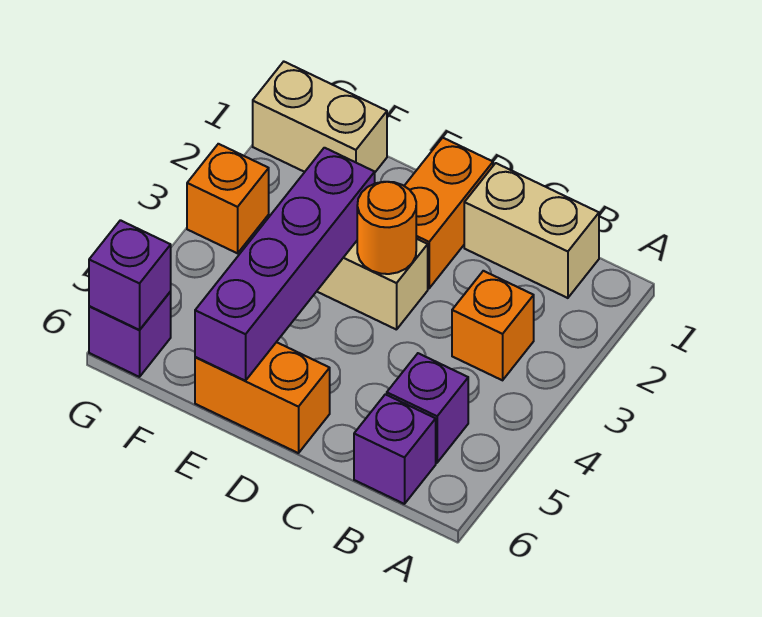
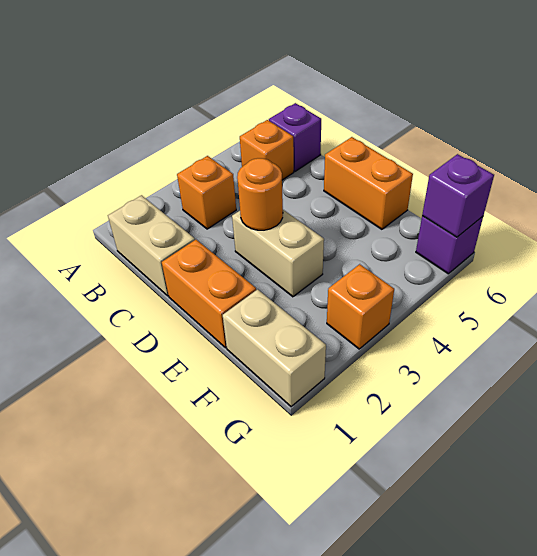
purple 1x1 brick [387,353,468,463] -> orange 1x1 brick [240,120,294,180]
orange 1x2 brick [405,138,493,288] -> orange 1x2 brick turned to [162,240,256,348]
purple 1x4 brick [195,148,375,381] -> none

